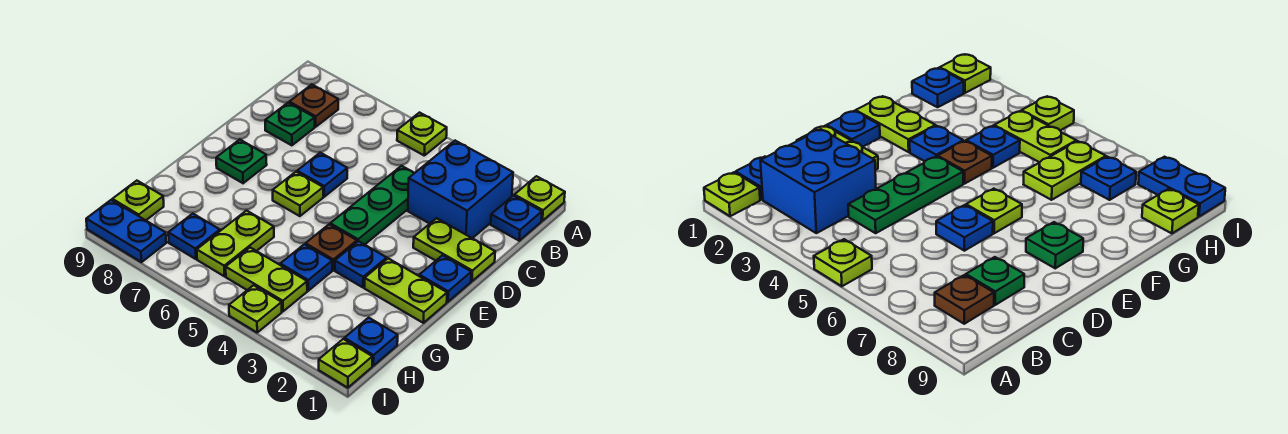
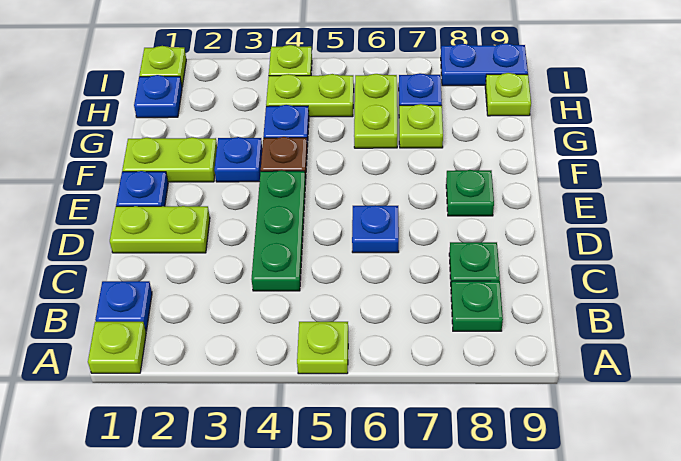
blue 2x2 brick [408,141,513,238] -> none
brown 1x1 plate [289,85,338,127] -> green 1x1 plate [451,281,503,331]
lime 1x1 plate [273,172,323,216] -> lime 1x1 plate moved to [399,104,443,148]

